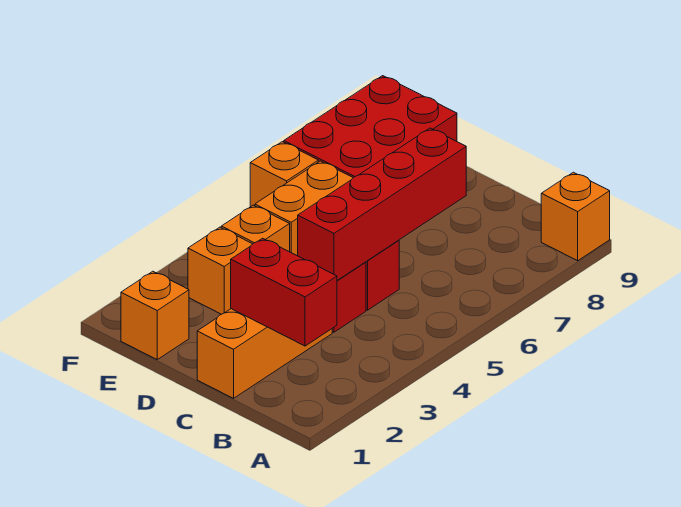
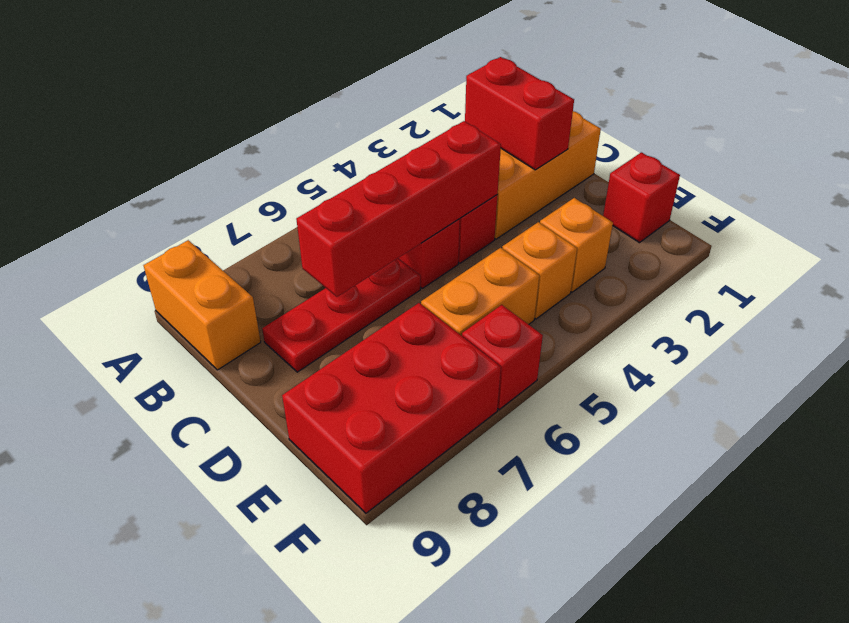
orange 1x1 brick [541,172,610,261] -> orange 1x2 brick [144,240,261,370]
none -> red 1x3 plate [262,258,420,372]
orange 1x1 brick [121,271,189,359] -> red 1x1 brick [603,152,680,243]
orange 1x1 brick [250,142,318,207] -> red 1x1 brick [462,305,543,410]

